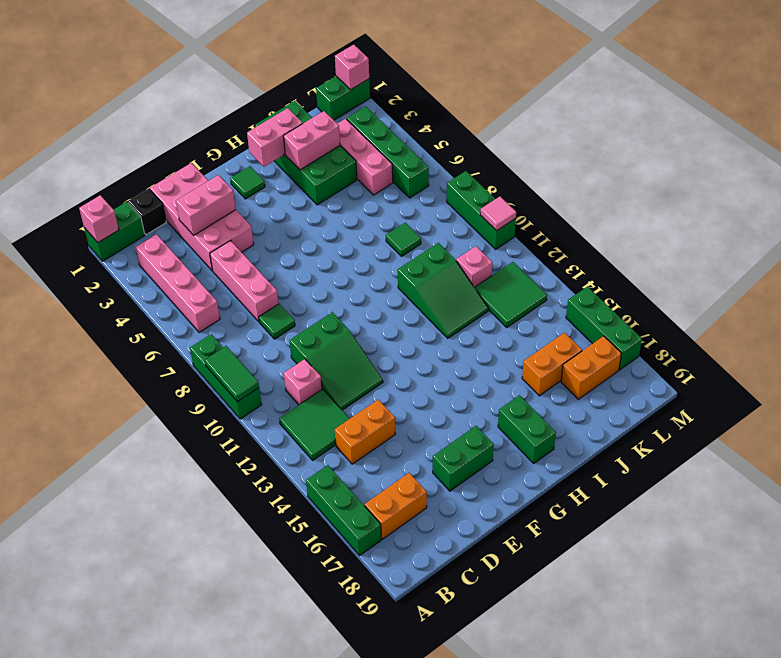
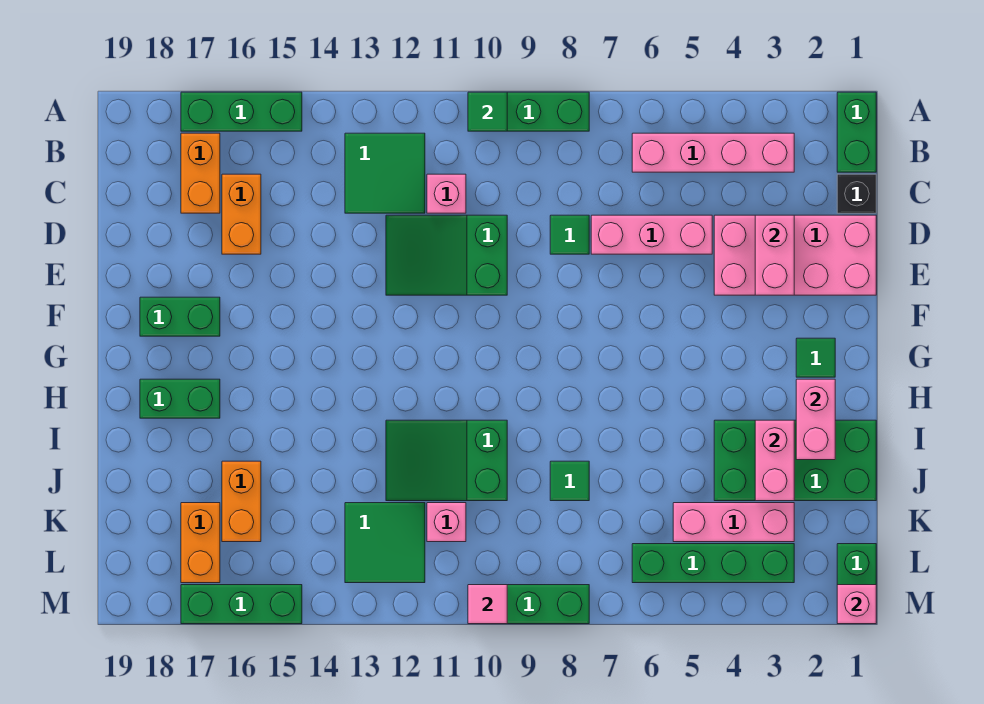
pink 1x1 brick [79,195,119,242] -> none
green 1x2 tile [205,346,259,402] -> green 1x1 tile [468,92,507,131]
orange 1x2 brick [335,400,395,464] -> orange 1x2 brick moved to [222,174,261,254]
green 1x2 brick [433,426,494,491] -> green 1x2 brick turned to [140,297,220,336]

